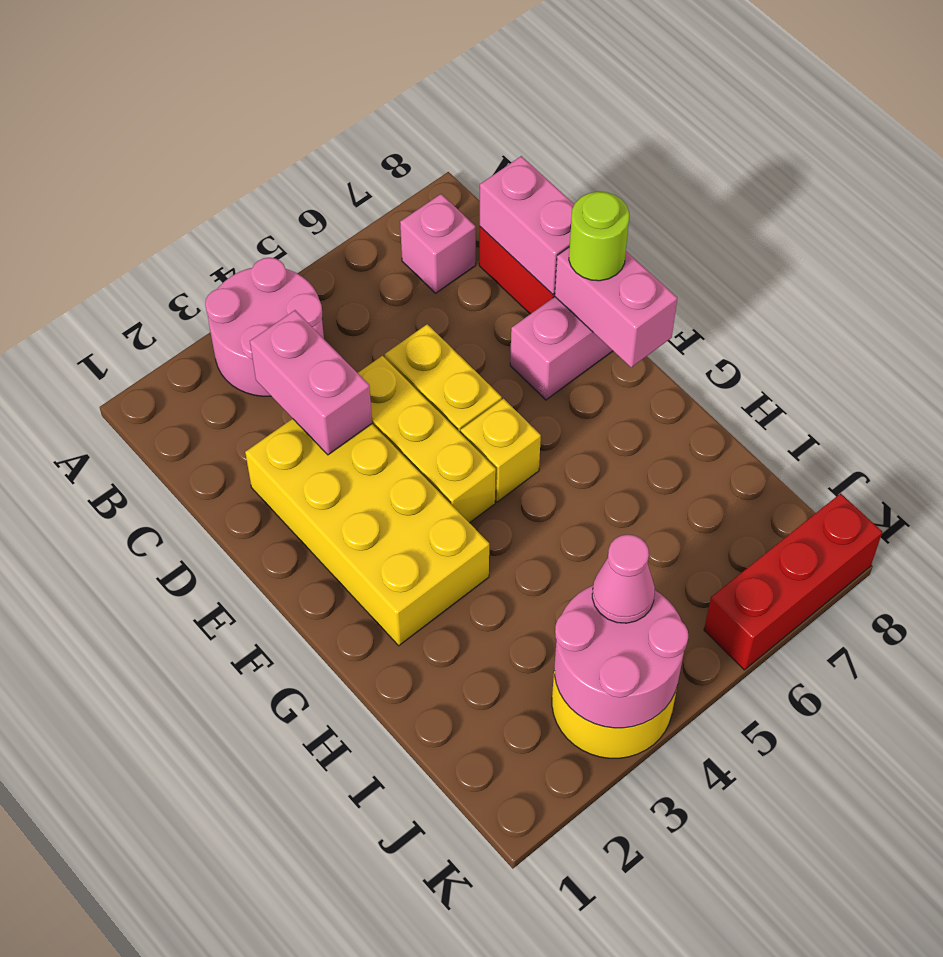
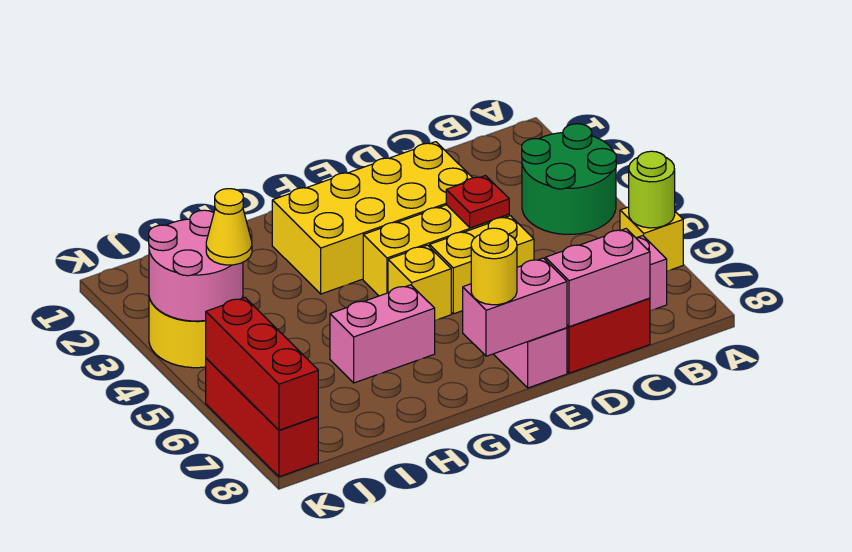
pink 2x2 round brick [205,258,324,396] -> green 2x2 round brick [522,124,616,234]
none -> yellow 1x1 brick [620,207,683,271]
pink 1x2 brick [250,310,372,455] -> pink 1x2 brick moved to [330,285,435,383]
none -> red 1x1 plate [446,176,509,228]
lime 1x1 round brick [569,192,629,281] -> lime 1x1 round brick moved to [629,151,675,228]
none -> yellow 1x1 round brick [471,228,517,305]
pink 1x1 cone [592,535,655,623] -> yellow 1x1 cone [206,189,252,265]
none -> red 1x3 brick [206,298,318,430]

